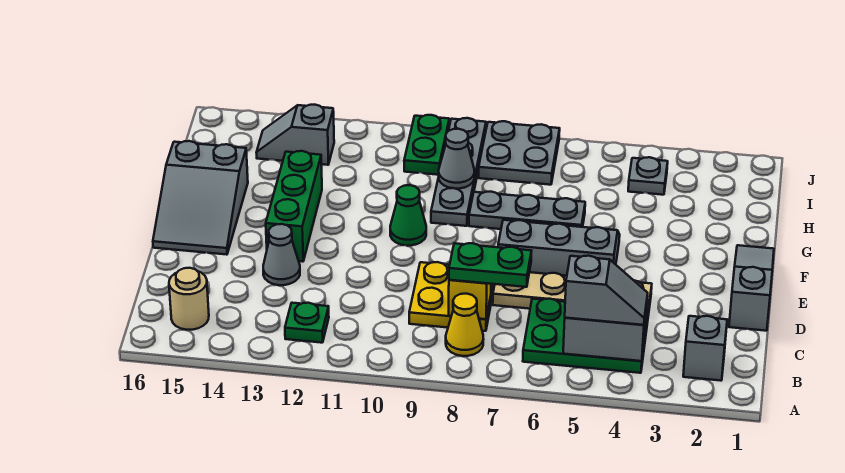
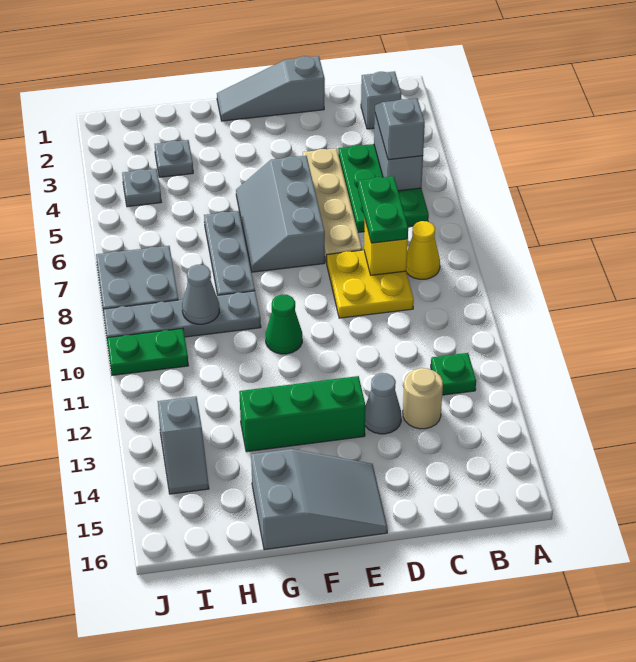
tan 1x1 round brick [169,268,209,330] -> tan 1x1 round brick moved to [403,368,443,429]
none -> grey 1x1 plate [155,140,193,177]

